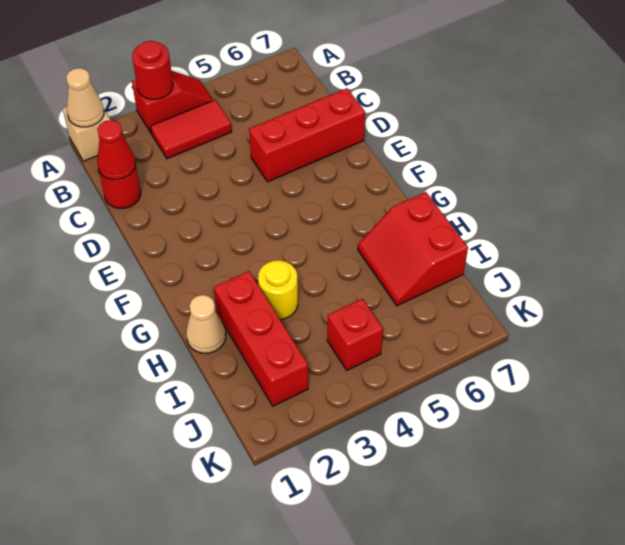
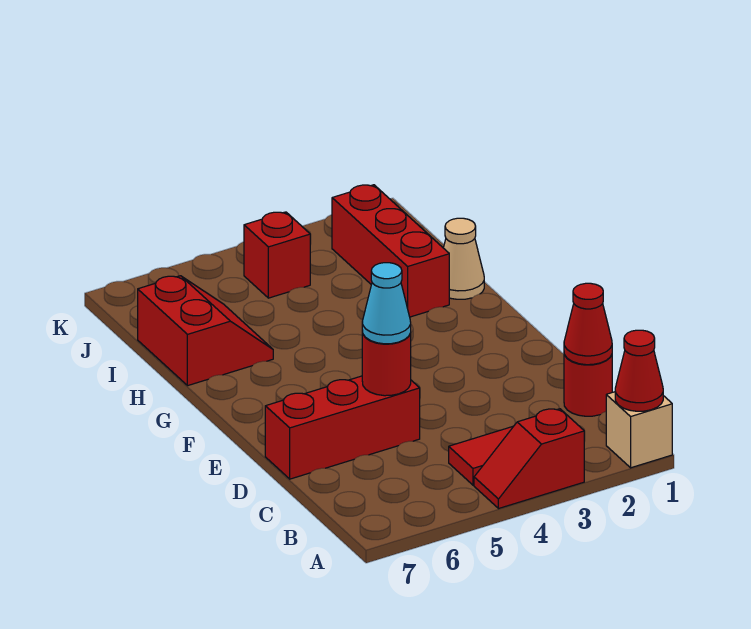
tan 1x1 cone [66,68,104,127] -> red 1x1 cone [615,330,663,411]
red 1x1 round brick [132,41,173,99] -> red 1x1 round brick moved to [362,331,411,396]
none -> cyan 1x1 cone [362,263,411,344]
yellow 1x1 round brick [258,260,298,319] -> none

